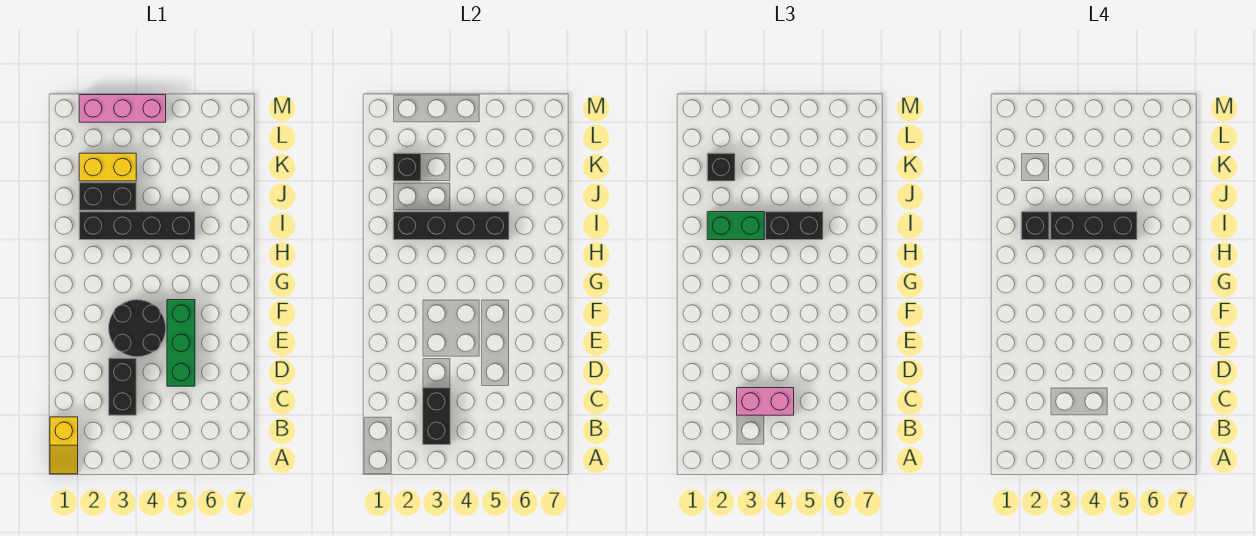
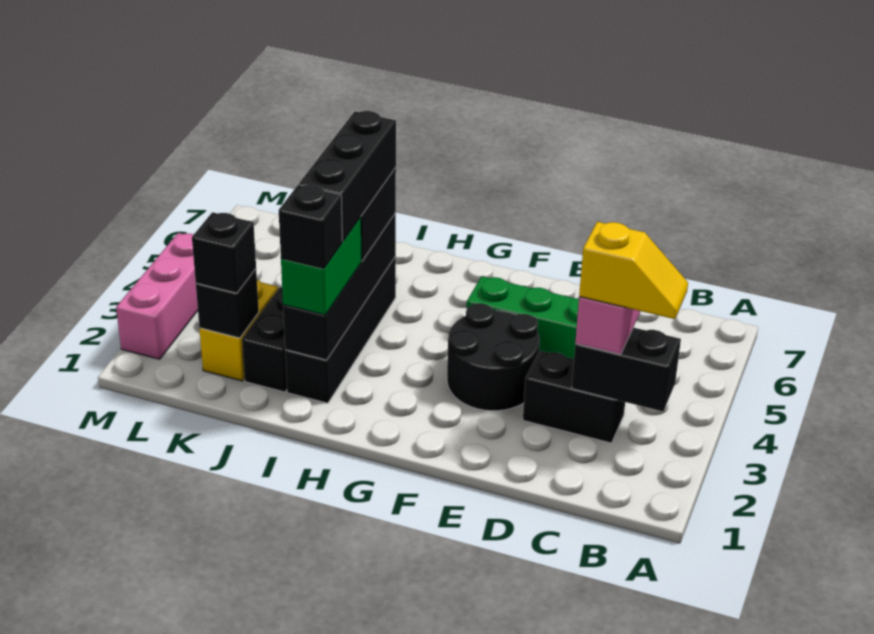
yellow 1x2 slope [50,417,78,474] -> yellow 1x2 slope moved to [579,222,688,319]

